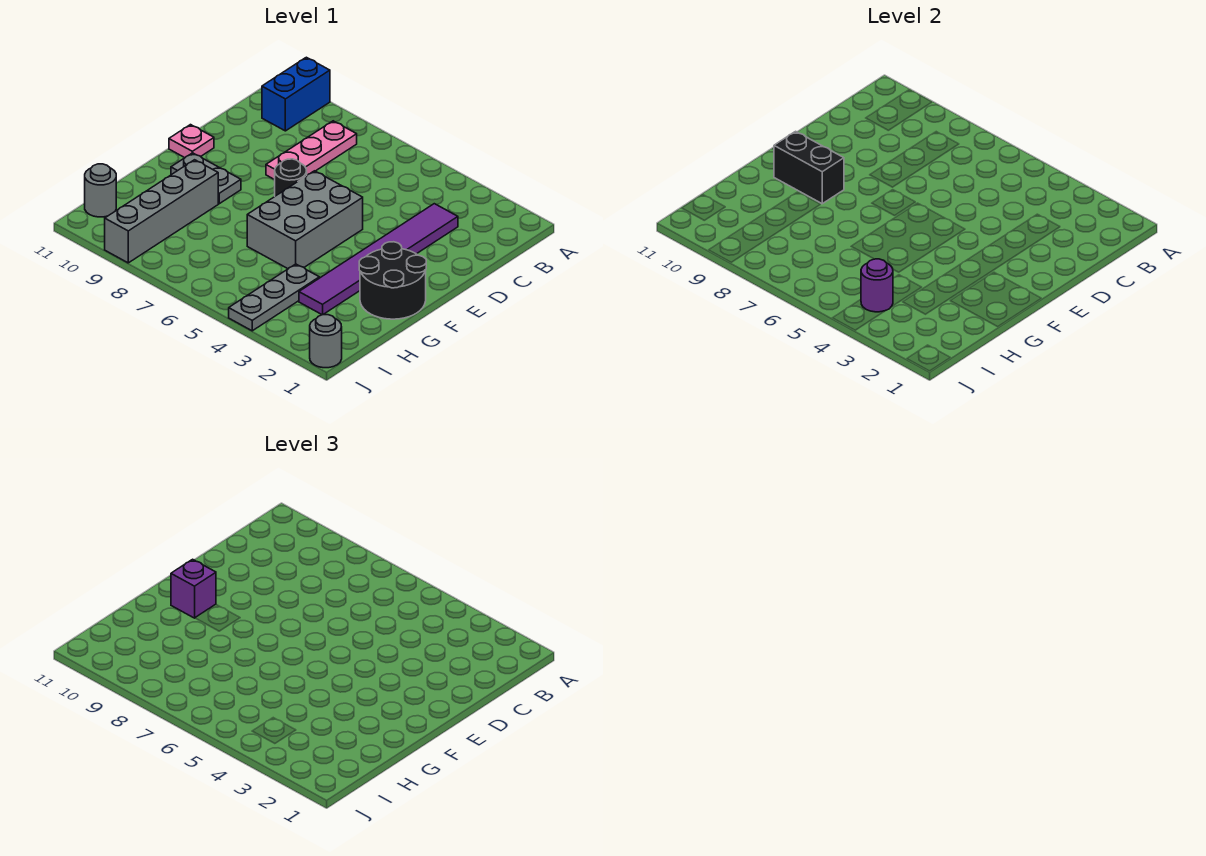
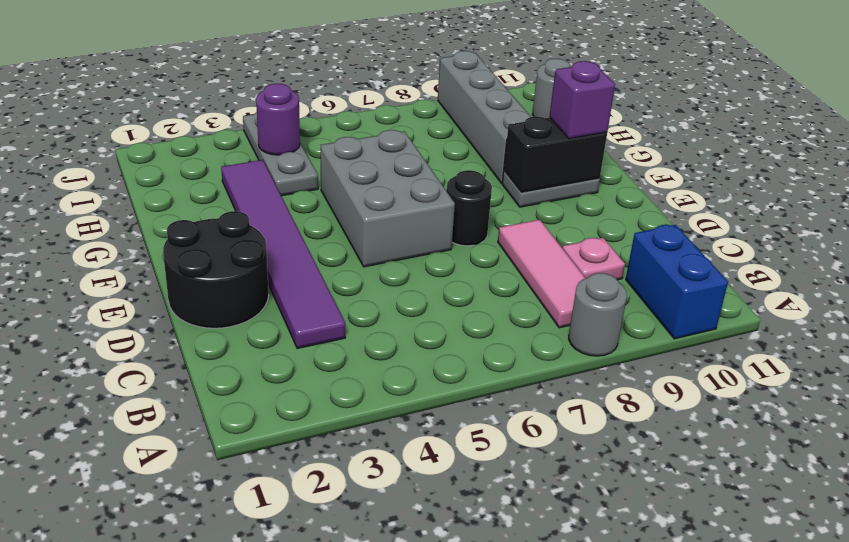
pink 1x3 plate [266,121,357,180] -> pink 1x3 tile [498,220,585,328]
pink 1x1 plate [169,125,214,158] -> pink 1x1 plate moved to [562,238,625,280]
black 2x2 round brick [359,242,426,319] -> black 2x2 round brick moved to [163,211,269,328]
grey 1x1 round brick [310,315,342,368] -> grey 1x1 round brick moved to [569,273,627,356]

